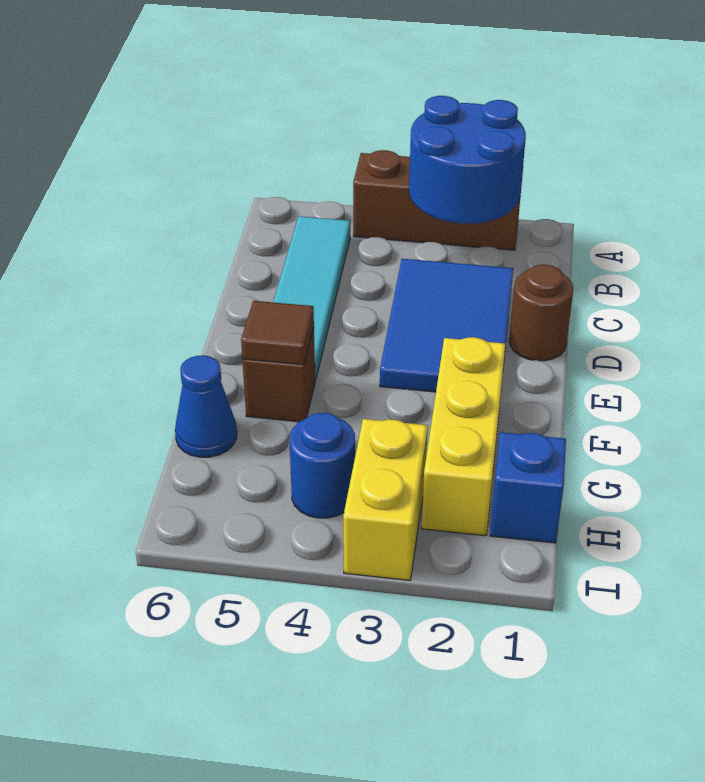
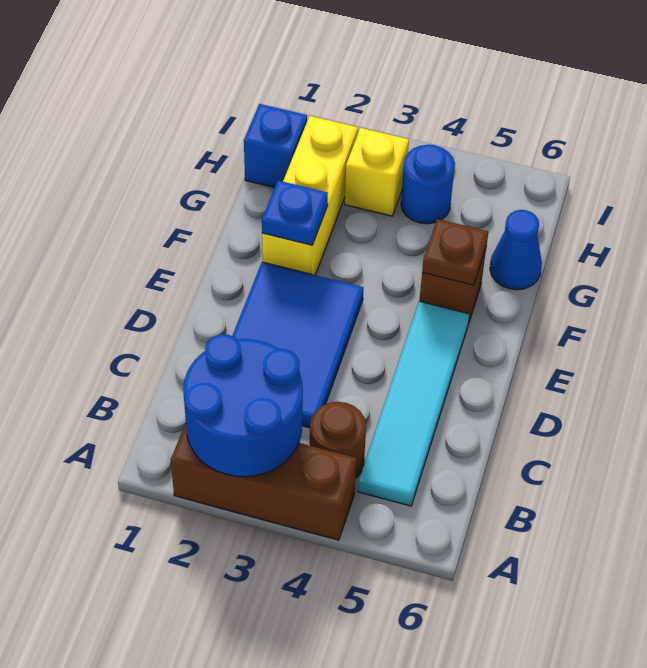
brown 1x1 round brick [509,265,573,361] -> brown 1x1 round brick moved to [310,402,366,479]
none -> blue 1x1 plate [262,181,328,245]
brown 1x1 tile [241,301,314,365] -> brown 1x1 plate [422,219,488,285]
yellow 1x2 brick [343,419,428,580] -> yellow 1x1 brick [345,128,409,216]

